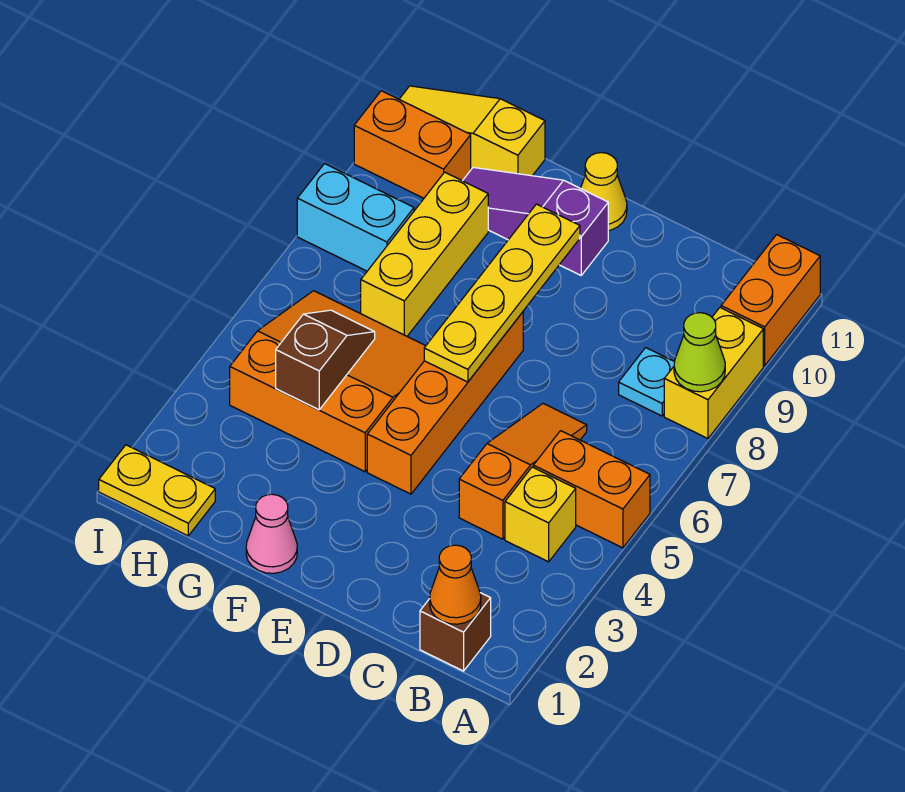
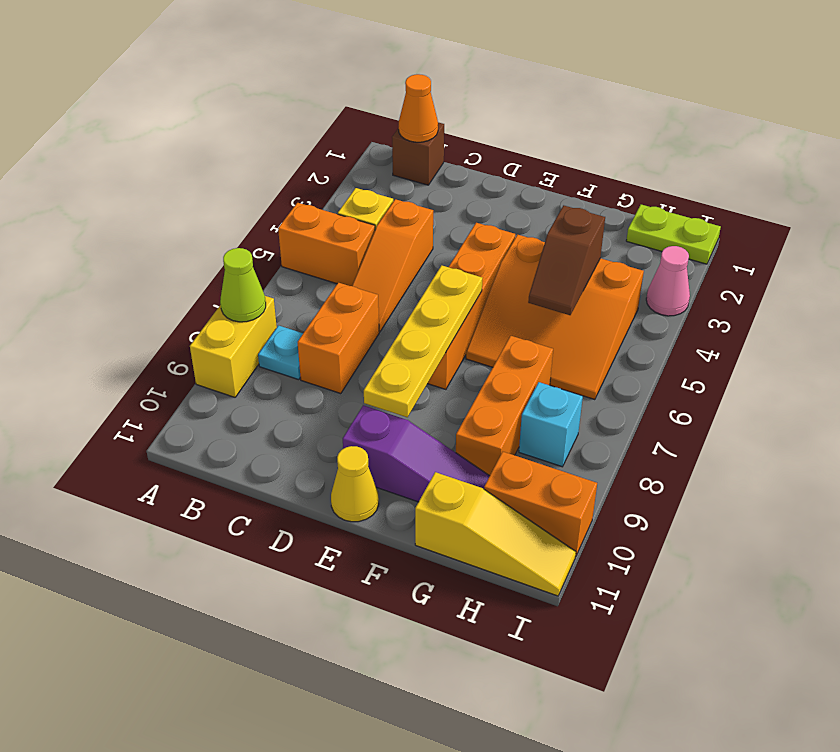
orange 1x2 brick [721,235,820,366] -> orange 1x2 brick moved to [298,283,379,394]
pink 1x1 cone [246,494,297,573] -> pink 1x1 cone moved to [646,246,690,316]
yellow 1x3 brick [361,172,488,336] -> orange 1x3 brick [456,336,553,476]
yellow 1x2 plate [99,445,215,536] -> lime 1x2 plate [626,205,721,264]
cyan 1x2 brick [297,164,414,271] -> cyan 1x1 brick [519,382,583,467]

